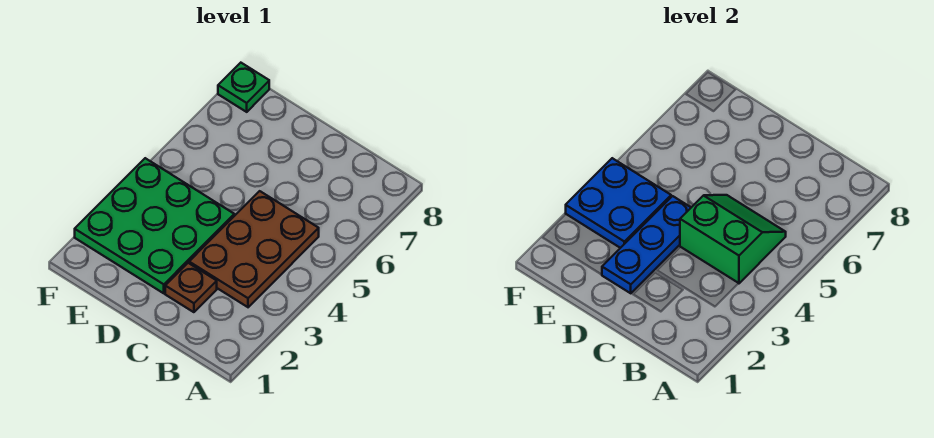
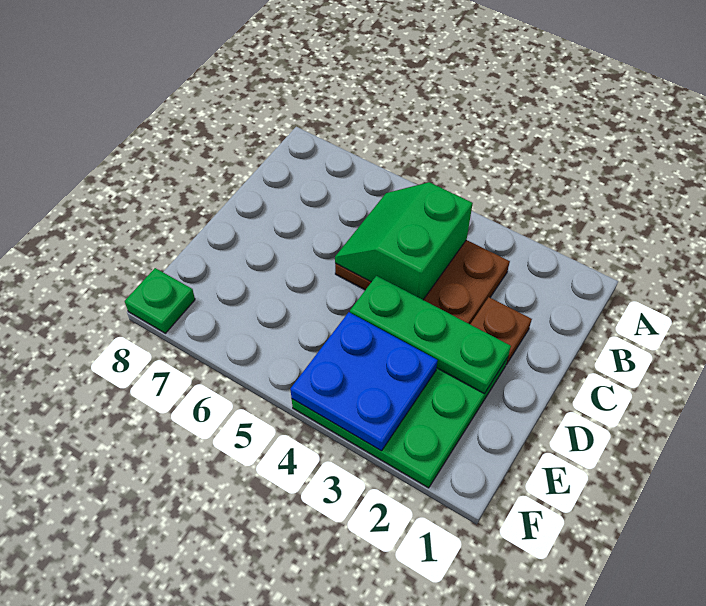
blue 1x3 plate [602,196,691,293] -> green 1x3 plate [350,276,511,394]

